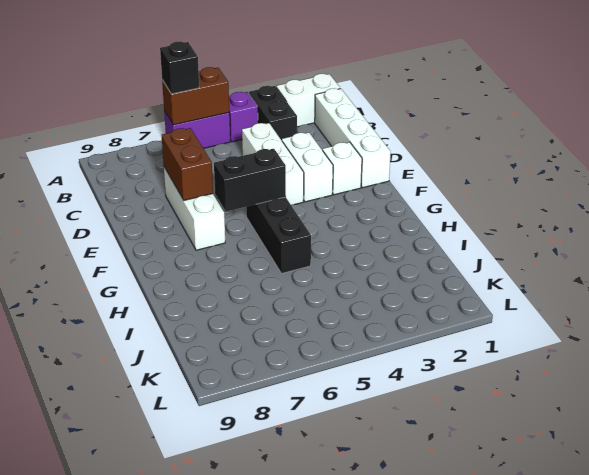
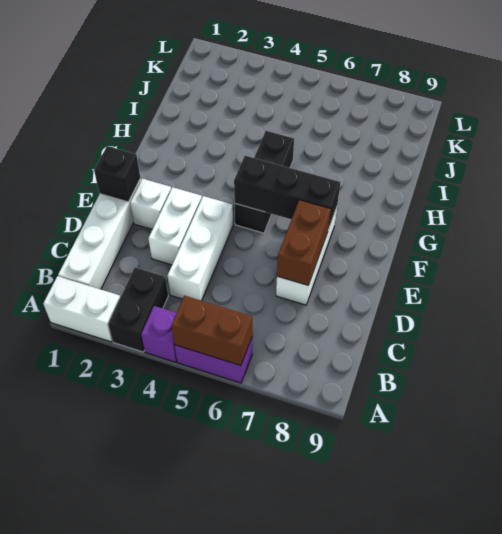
black 1x1 brick [160,41,199,94] -> black 1x1 brick moved to [94,146,140,202]
black 1x2 brick [214,149,286,212] -> black 1x3 brick [234,156,340,229]

